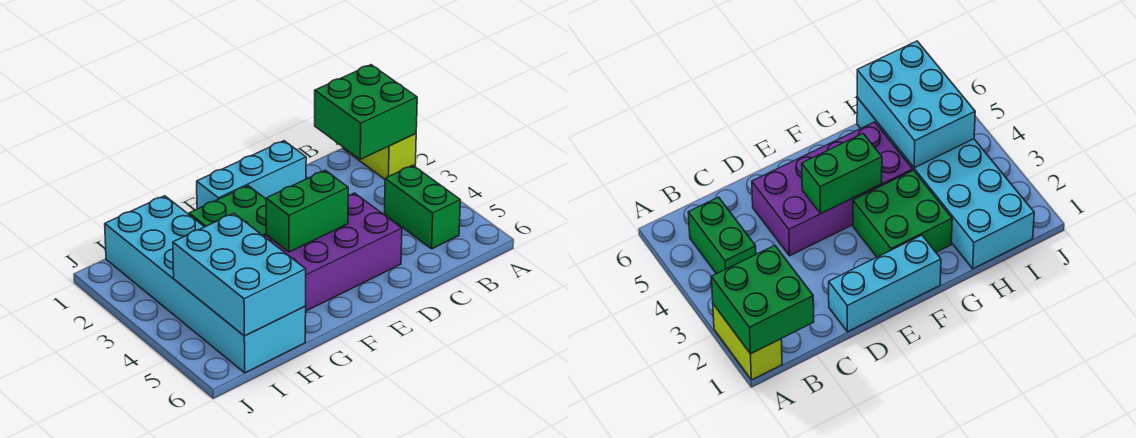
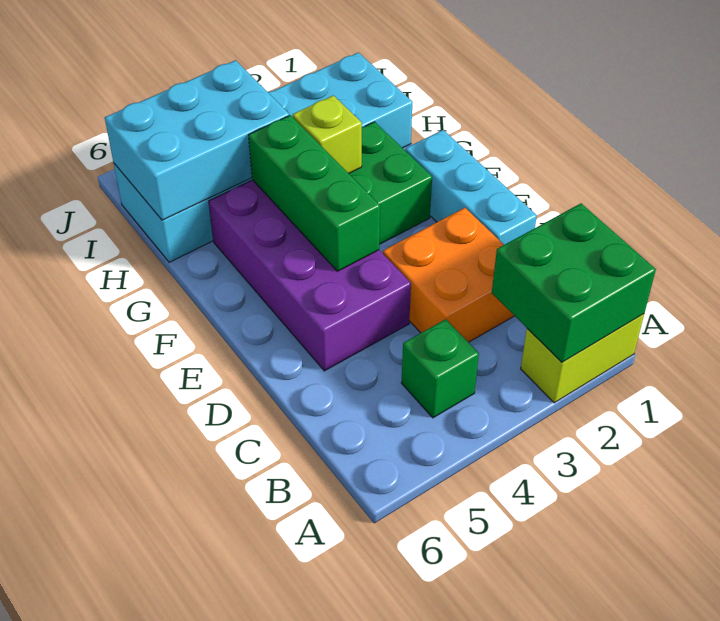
green 1x2 brick [384,165,460,249] -> green 1x1 brick [401,319,479,418]
none -> orange 2x2 brick [383,208,514,342]
green 1x2 brick [266,170,348,252] -> green 1x3 brick [248,115,380,271]
none -> lime 1x1 brick [293,95,362,173]

